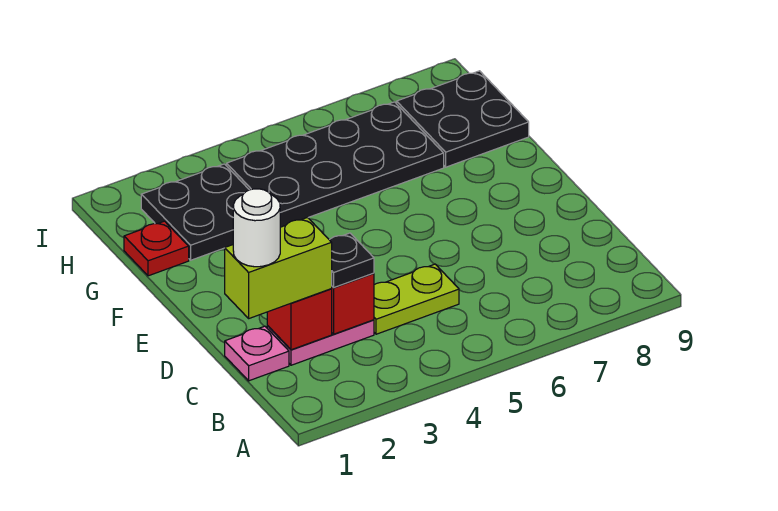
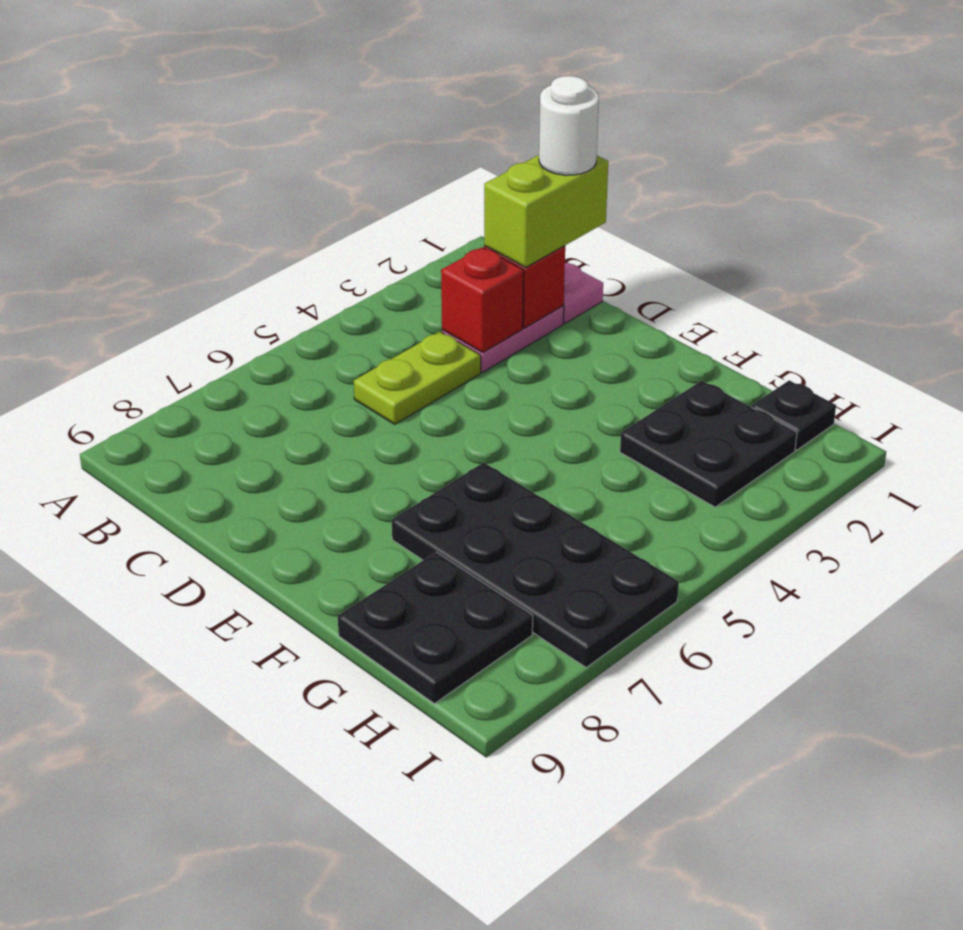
black 1x1 plate [330,233,374,288] -> black 1x1 plate moved to [752,380,836,450]
red 1x1 plate [124,221,189,276] -> none
black 2x4 plate [227,102,444,227] -> black 2x4 plate turned to [392,462,679,667]

